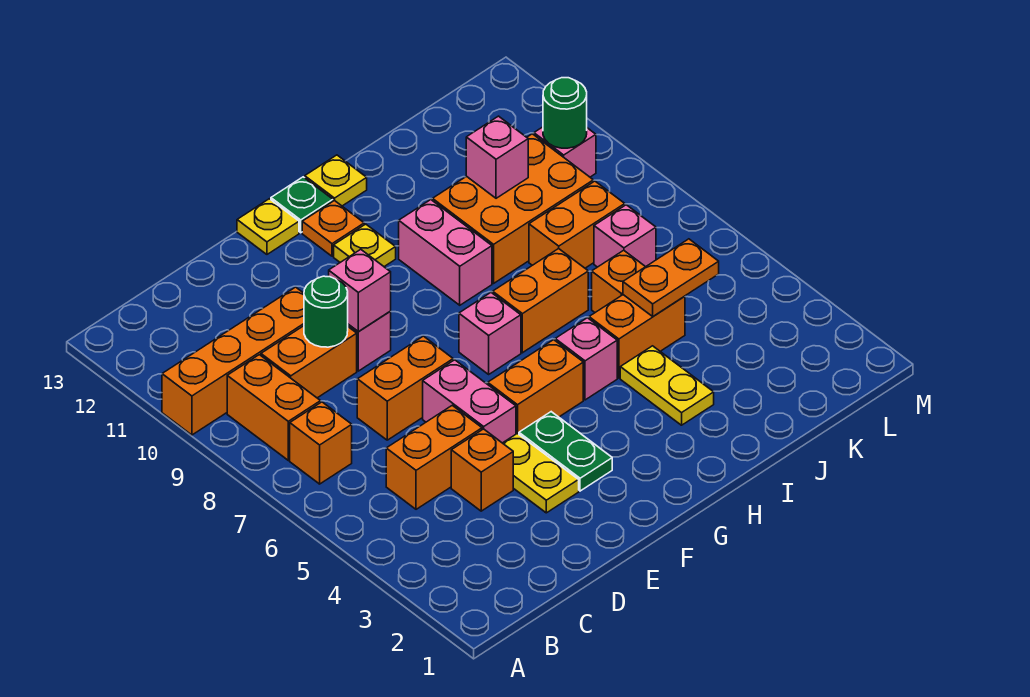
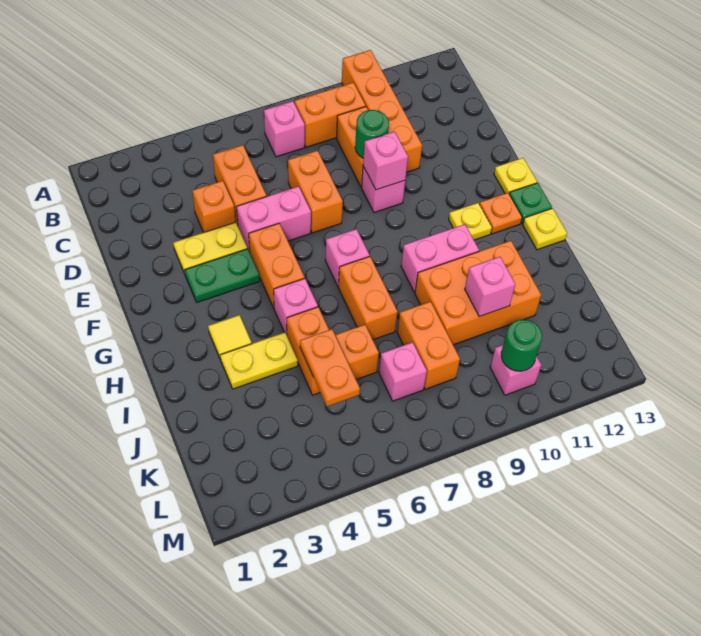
orange 1x1 brick [290,402,352,484] -> pink 1x1 brick [264,101,305,157]
none -> yellow 1x1 tile [208,315,252,359]
orange 2x3 brick [432,134,593,283] -> orange 2x3 brick turned to [415,241,541,345]

